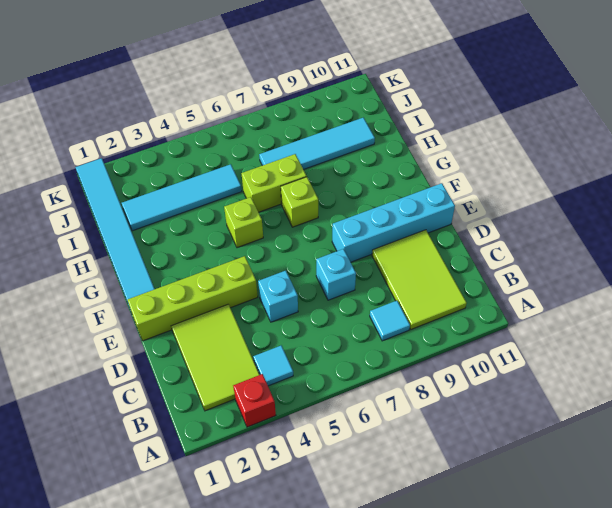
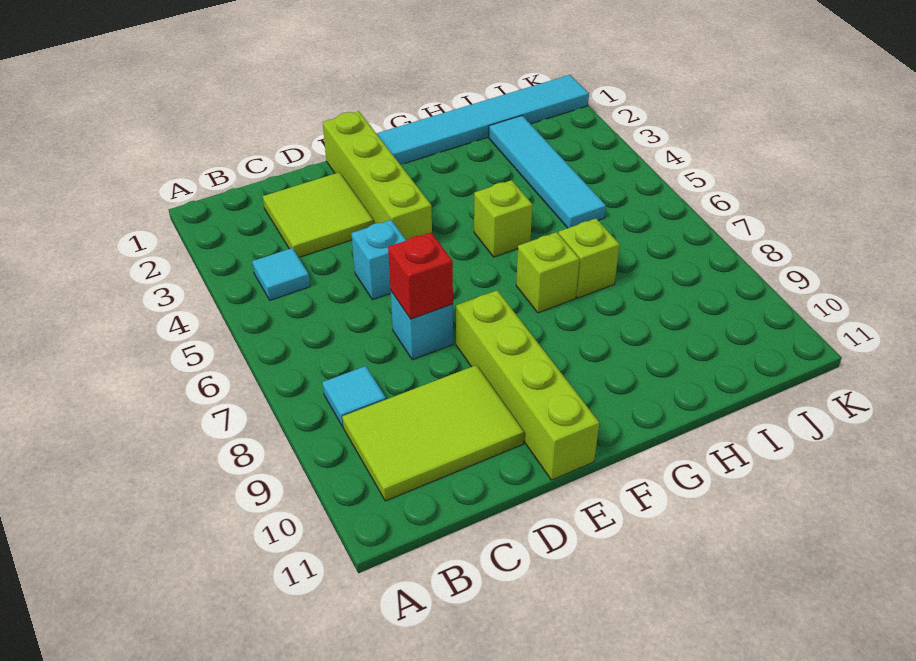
red 1x1 brick [233,374,276,427] -> red 1x1 brick moved to [388,232,453,319]
lime 2x3 tile [171,304,260,411] -> lime 2x2 tile [263,172,374,258]
cyan 1x4 brick [332,183,455,262] -> lime 1x4 brick [456,291,599,480]
lime 1x2 brick [241,154,307,212] -> lime 1x1 brick [558,219,620,298]
cyan 1x4 tile [259,118,375,169] -> none

